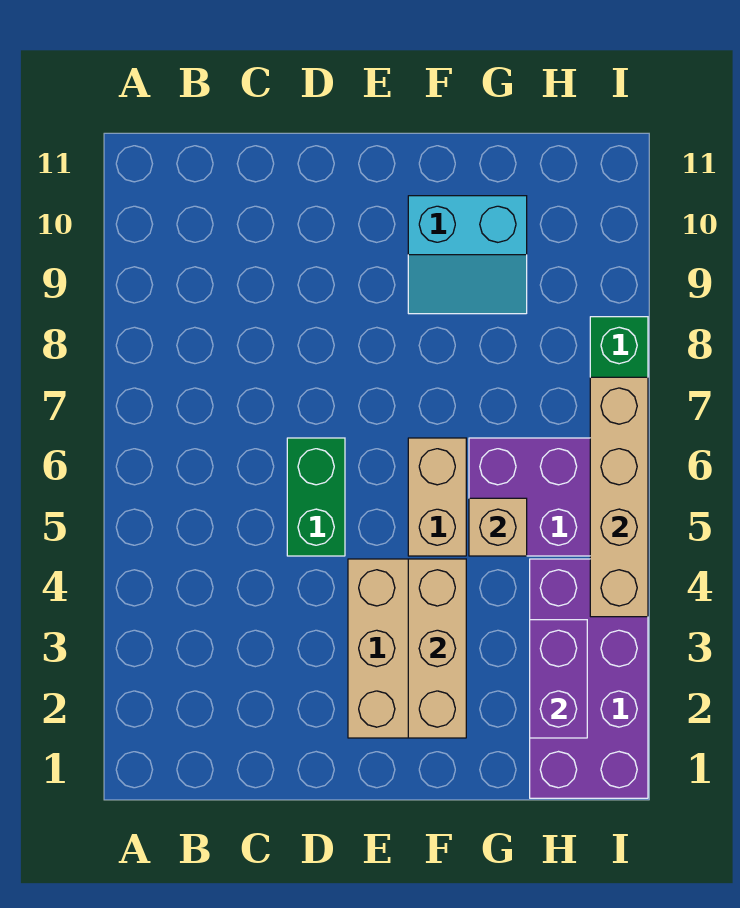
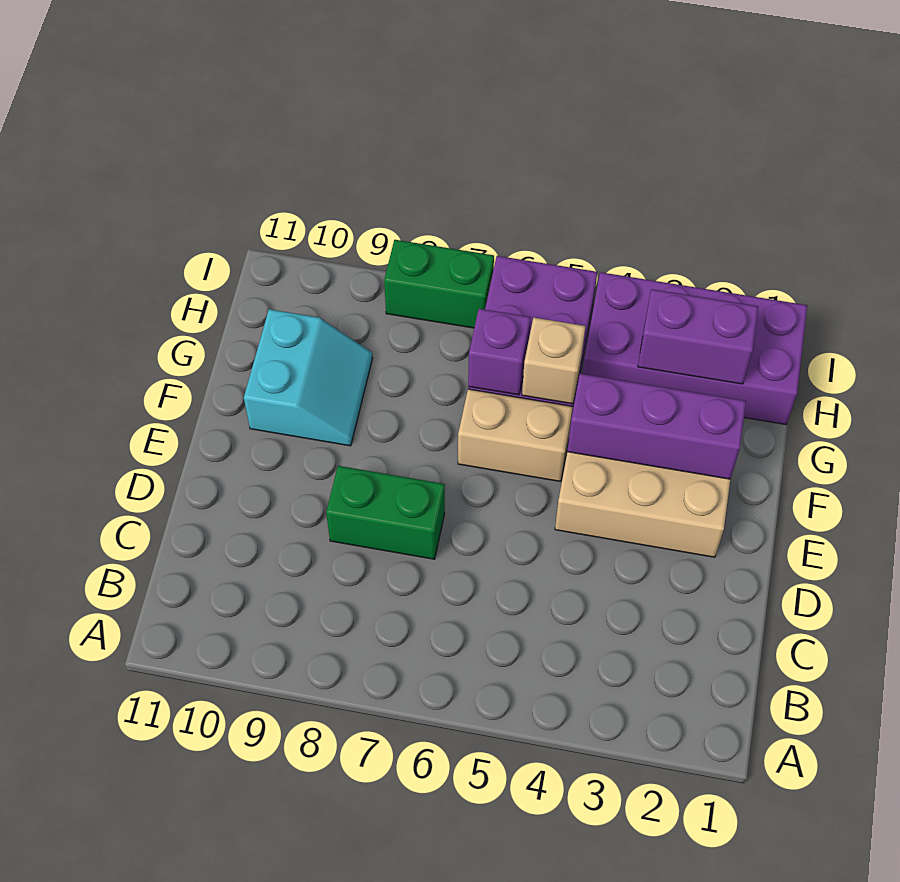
green 1x2 brick [287,438,345,556] -> green 1x2 brick moved to [326,466,445,559]
tan 1x3 brick [408,559,466,738] -> purple 1x3 brick [567,374,746,479]
none -> purple 1x1 brick [468,309,531,395]
tan 1x4 brick [590,377,648,617] -> none

